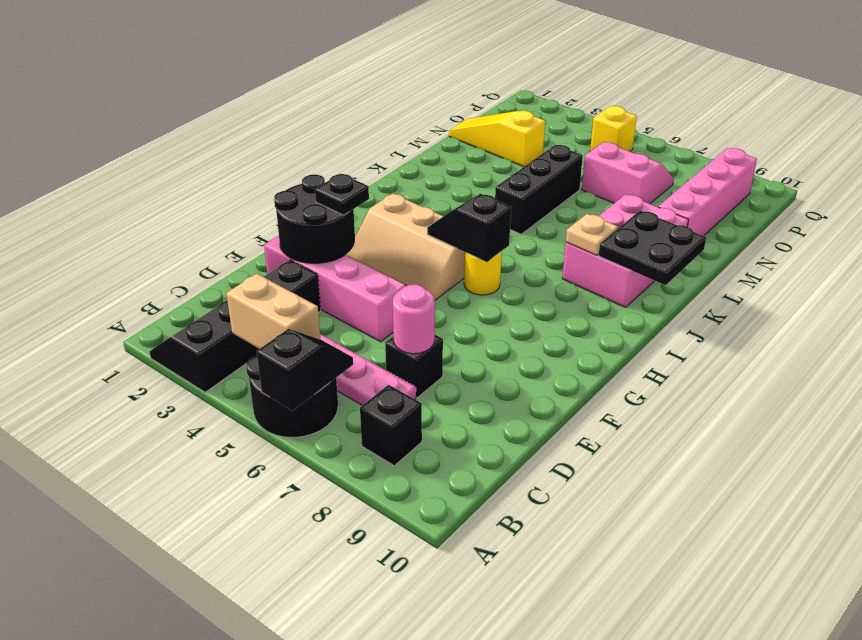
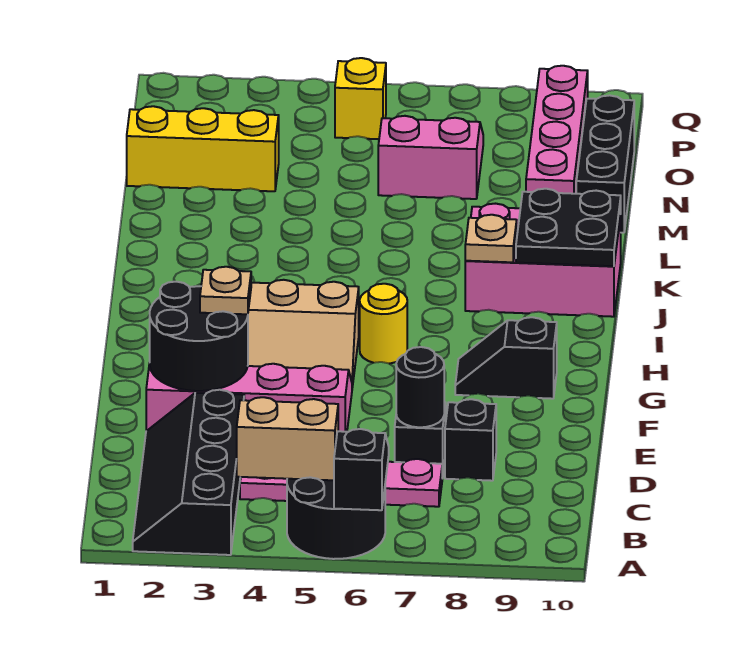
black 1x1 brick [360,385,422,466] -> black 1x1 brick moved to [445,399,496,481]
pink 1x1 round brick [393,285,435,354] -> black 1x1 round brick [396,347,444,427]
black 1x1 plate [315,174,369,215] -> tan 1x1 plate [200,267,251,314]
black 1x2 slope [427,194,511,262] -> black 1x2 slope moved to [455,317,557,399]
pink 2x3 brick [562,194,688,307] -> pink 2x3 brick turned to [465,204,621,317]
black 1x3 brick [495,145,583,234] -> black 1x3 brick moved to [576,95,634,233]
yellow 1x3 slope [449,111,545,167] -> yellow 1x3 brick [127,106,279,191]

